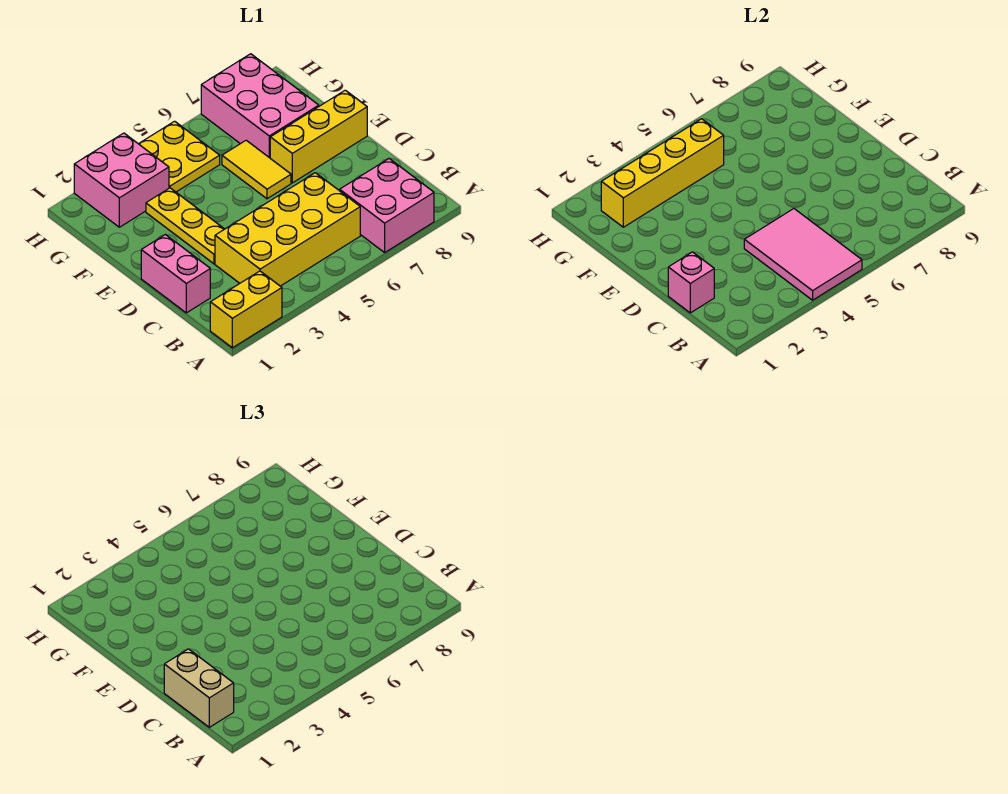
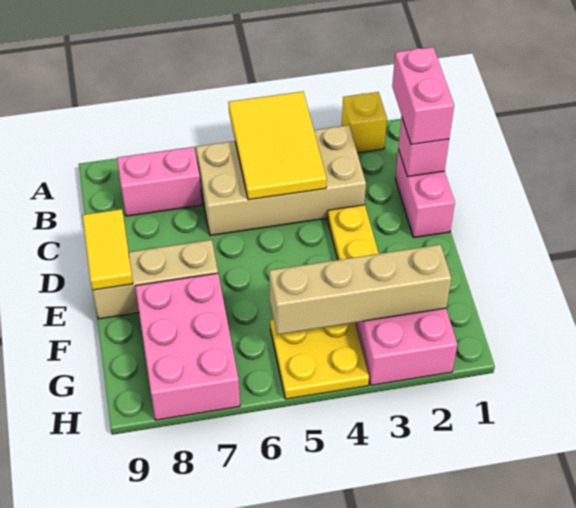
yellow 1x2 brick [210,271,282,348] -> yellow 1x1 brick [342,92,387,153]
pink 2x3 tile [744,209,862,300] -> yellow 2x3 tile [228,92,327,200]
pink 2x2 brick [340,159,434,253] -> pink 1x2 brick [117,147,202,216]
tan 1x2 brick [164,649,234,727] -> pink 1x2 brick [392,47,454,144]
yellow 2x4 brick [215,173,360,286] -> tan 2x4 brick [196,125,366,235]
yellow 1x2 tile [222,140,291,199] -> yellow 1x2 tile moved to [82,209,133,290]
yellow 1x3 brick [270,90,367,183] -> tan 1x3 brick [92,240,218,319]
yellow 1x4 brick [601,119,724,227] -> tan 1x4 brick [269,245,451,335]

